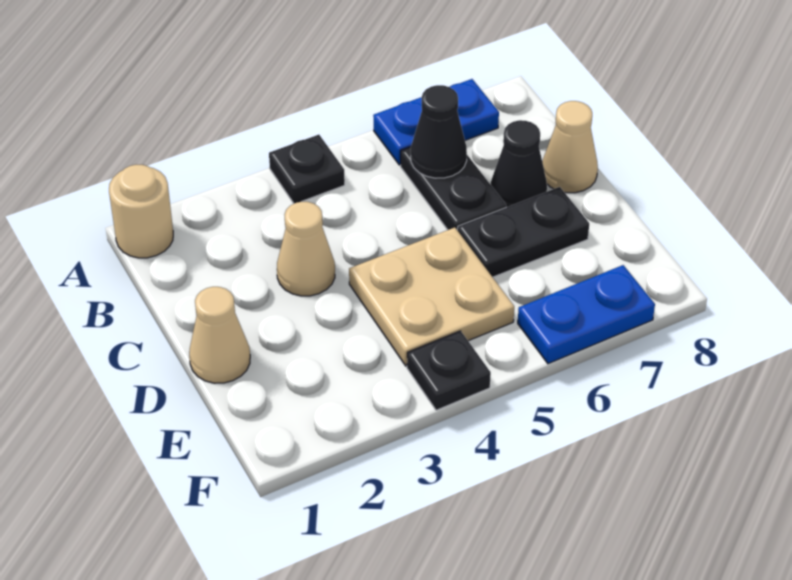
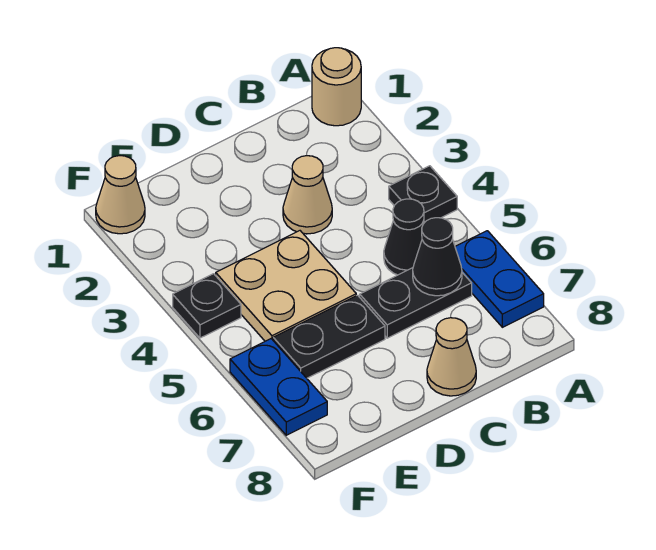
black 1x1 cone [491,120,547,207] -> black 1x1 cone moved to [384,199,424,275]
tan 1x1 cone [189,287,250,383] -> tan 1x1 cone moved to [96,156,145,234]
black 1x2 plate [457,187,589,277] -> black 1x2 plate turned to [273,295,385,378]

